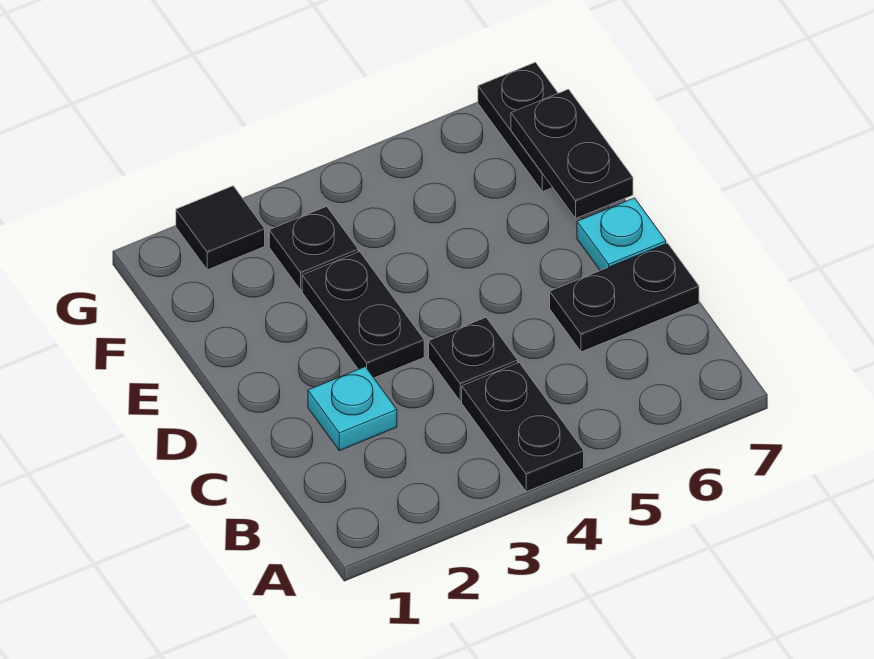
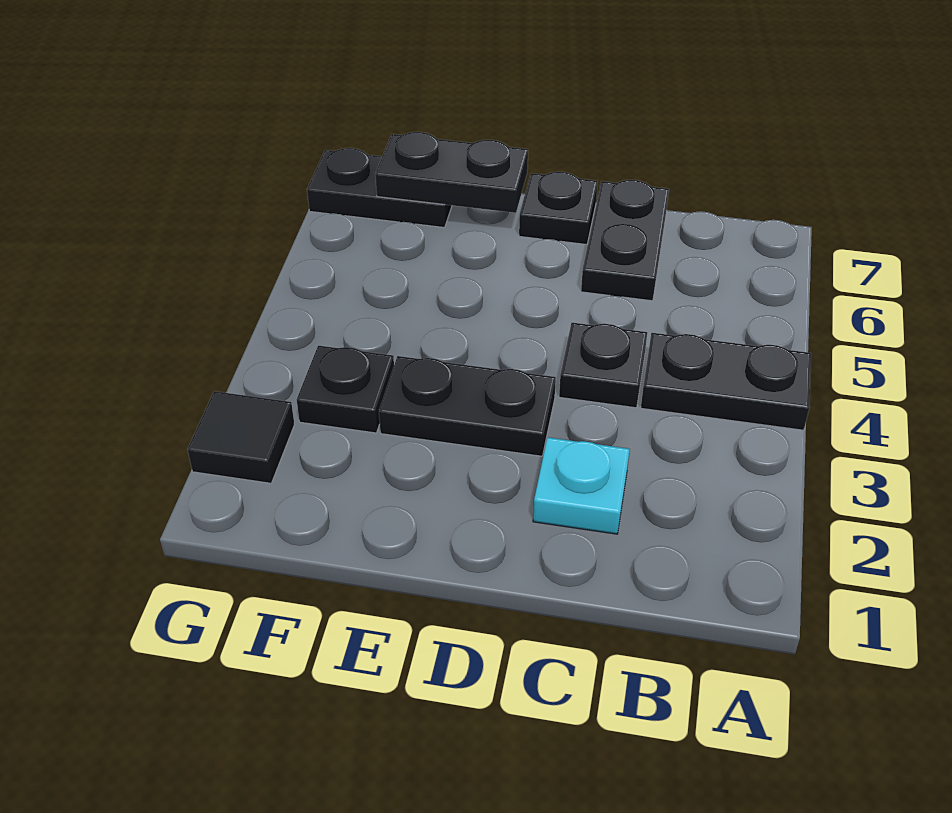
cyan 1x1 plate [577,198,666,270] -> black 1x1 plate [519,172,598,244]

